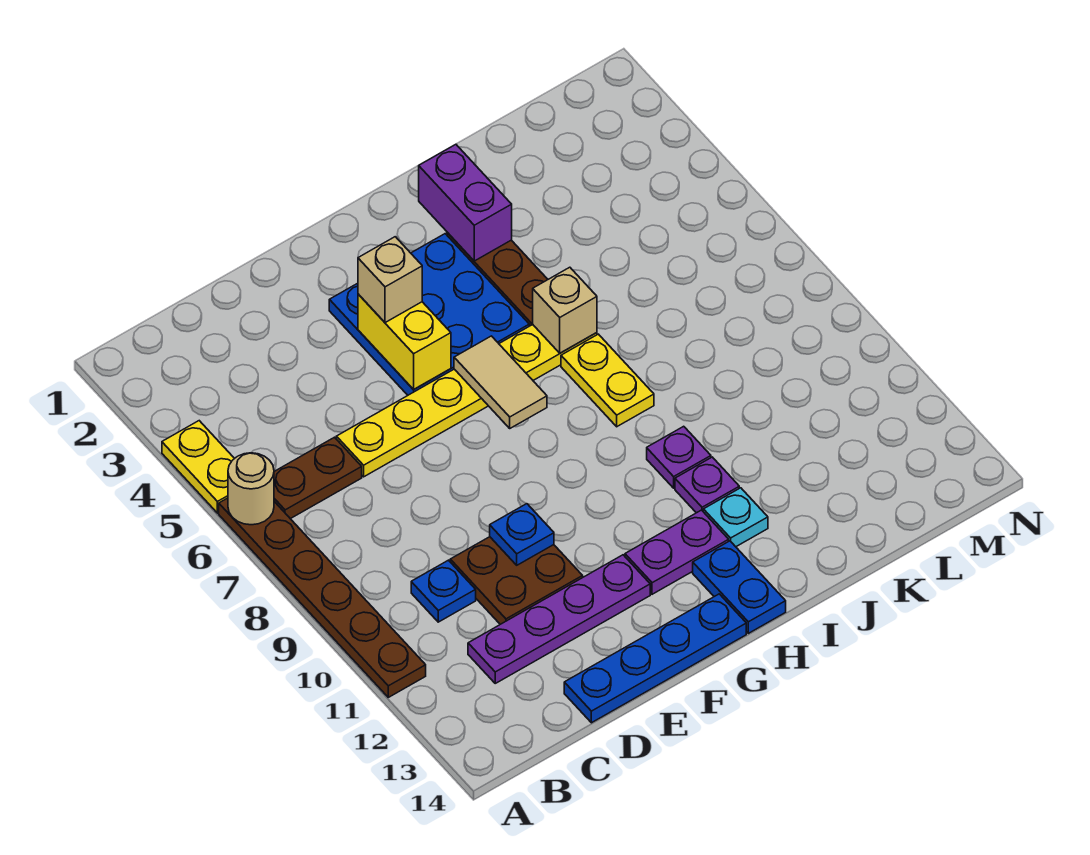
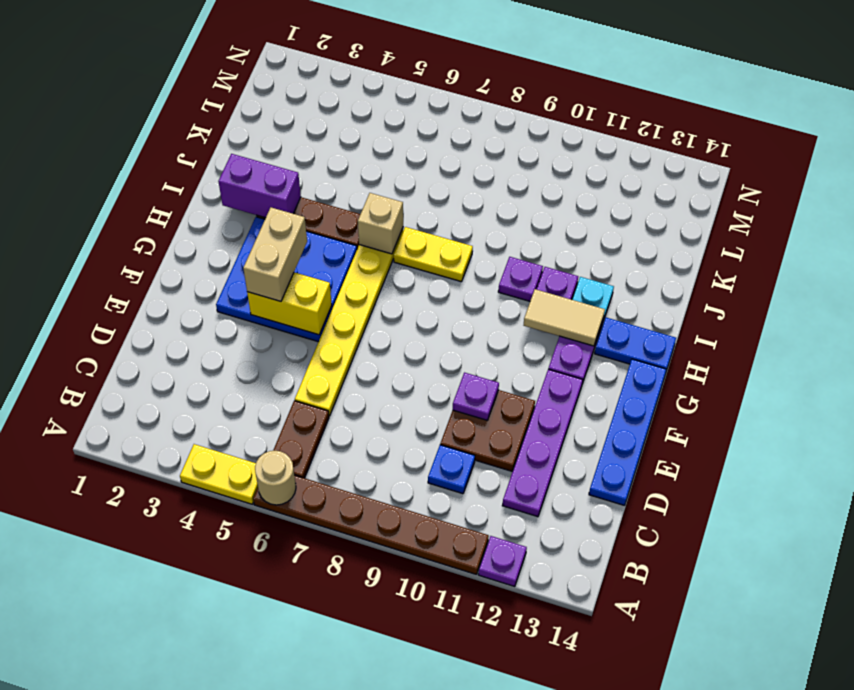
none -> purple 1x1 plate [479,536,527,587]
blue 1x1 plate [490,504,554,565] -> purple 1x1 plate [453,373,499,420]
tan 1x1 brick [358,237,422,323] -> tan 1x2 brick [243,208,307,301]
tan 1x2 tile [454,336,547,428] -> tan 1x2 tile moved to [524,289,605,346]

